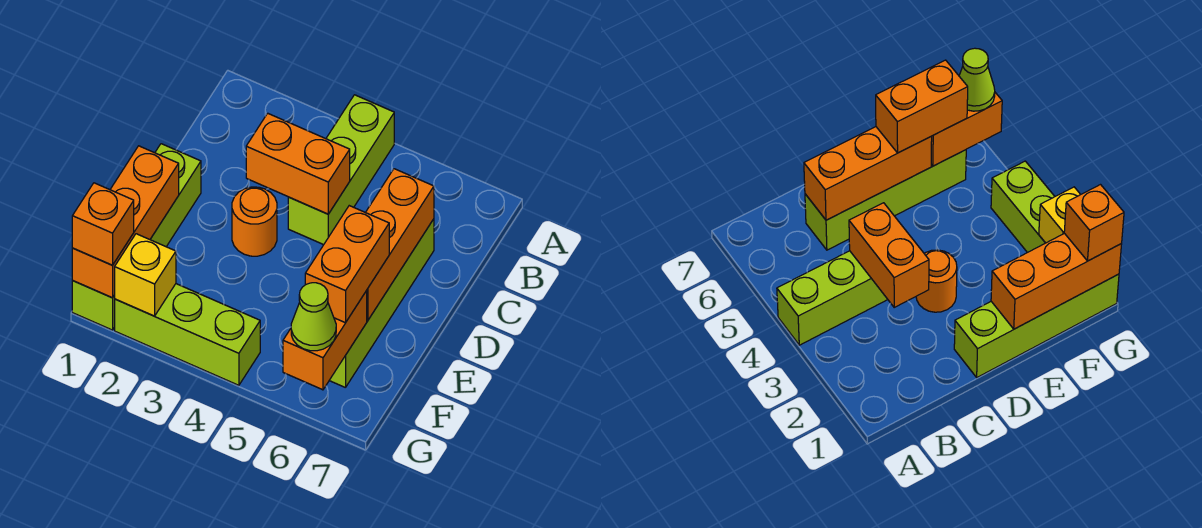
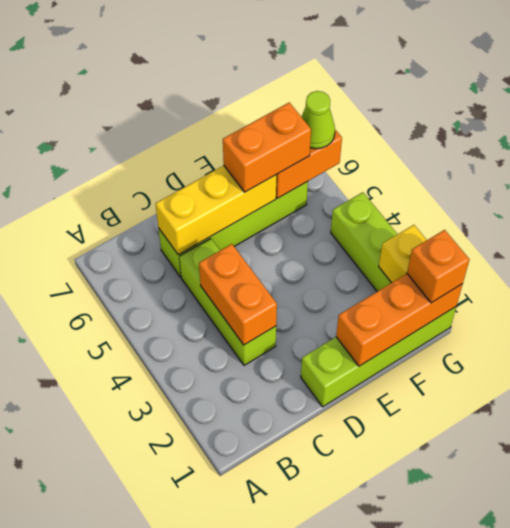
lime 1x3 brick [288,95,394,245] -> lime 1x3 brick turned to [179,239,276,365]
orange 1x3 brick [366,169,434,320] -> yellow 1x3 brick [156,166,276,255]
orange 1x1 round brick [232,187,277,256] -> none

